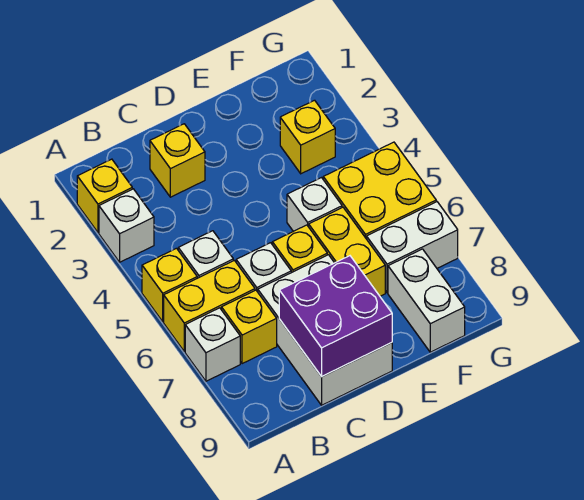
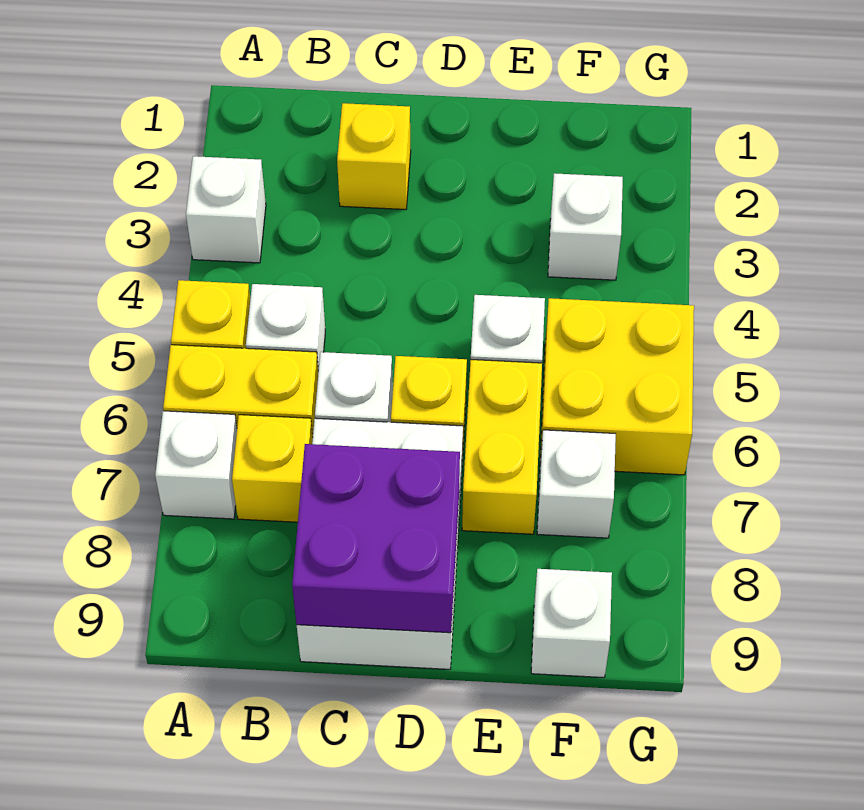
yellow 1x1 brick [77,159,132,233] -> none
yellow 1x1 brick [280,100,335,174] -> white 1x1 brick [548,173,623,280]
white 1x2 brick [367,202,458,293] -> white 1x1 brick [537,430,616,538]
white 1x2 brick [388,249,465,352] -> white 1x1 brick [531,569,612,678]

